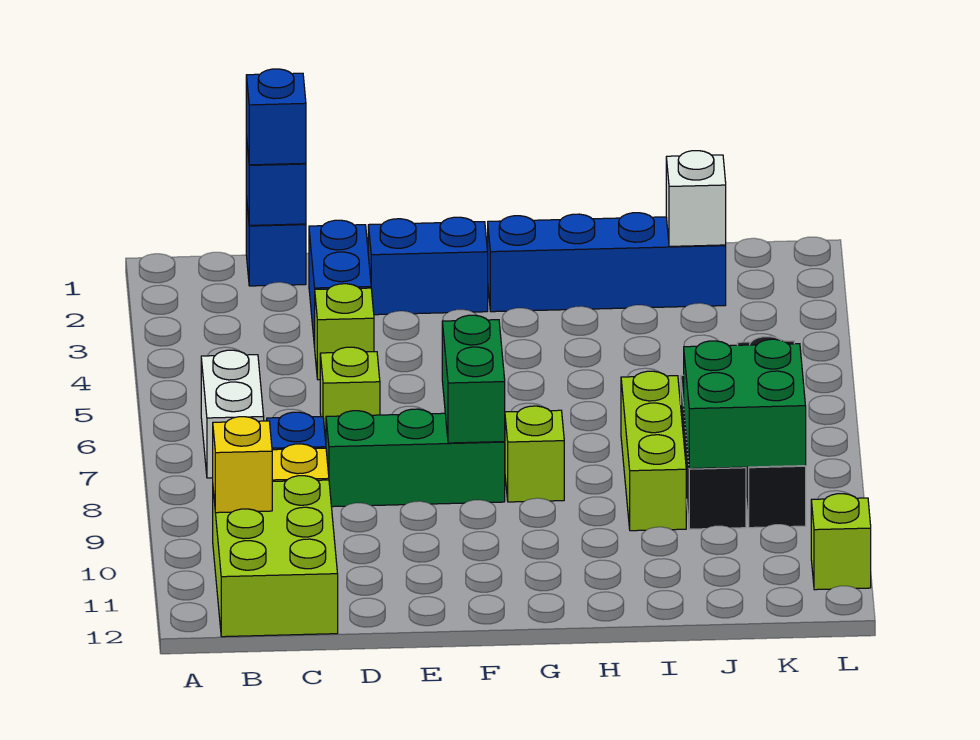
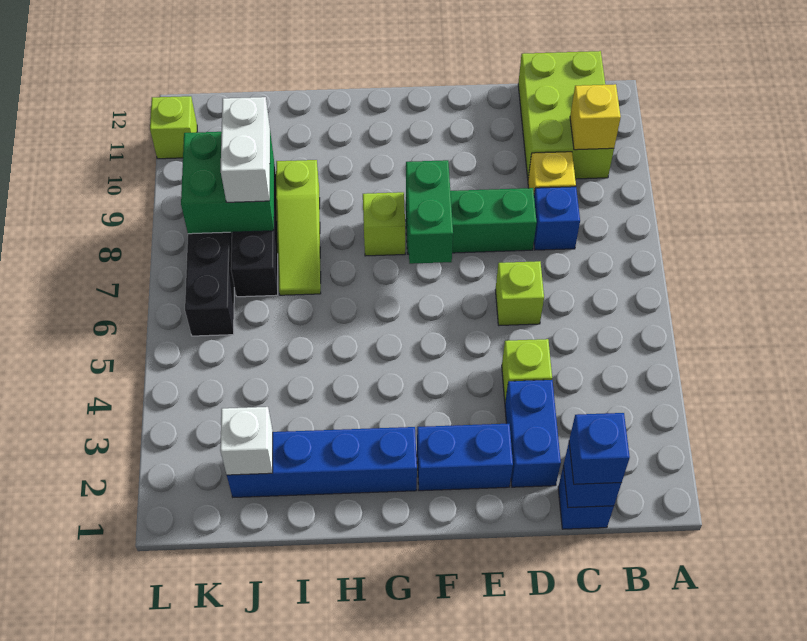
white 1x2 brick [201,350,264,478] -> white 1x2 brick moved to [221,97,270,202]
lime 1x3 brick [621,371,686,531] -> lime 1x3 slope [276,160,321,295]

